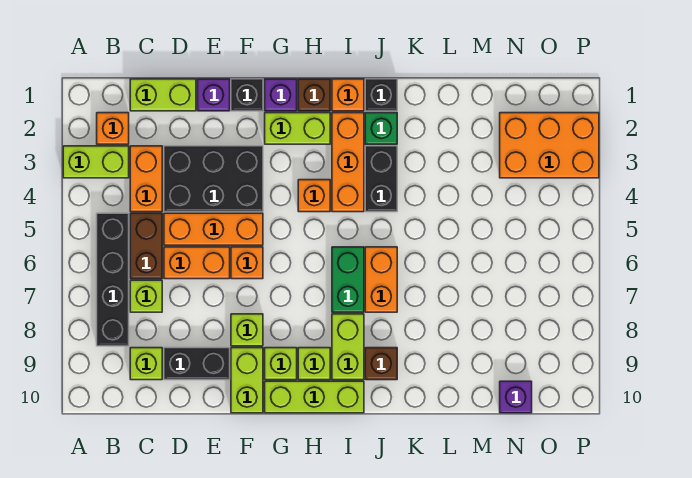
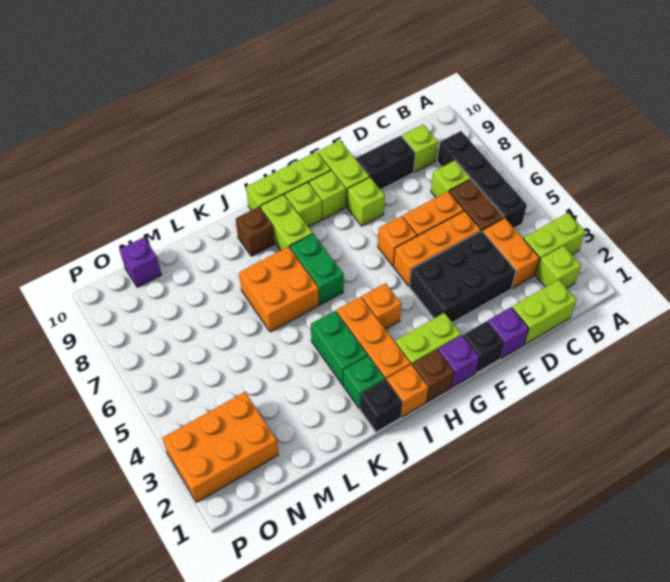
orange 1x1 brick [97,113,129,144] -> lime 1x1 brick [536,246,581,288]
black 1x2 brick [365,146,397,212] -> green 1x2 brick [311,311,368,385]
orange 1x2 brick [365,247,397,312] -> orange 2x2 brick [239,247,319,332]

